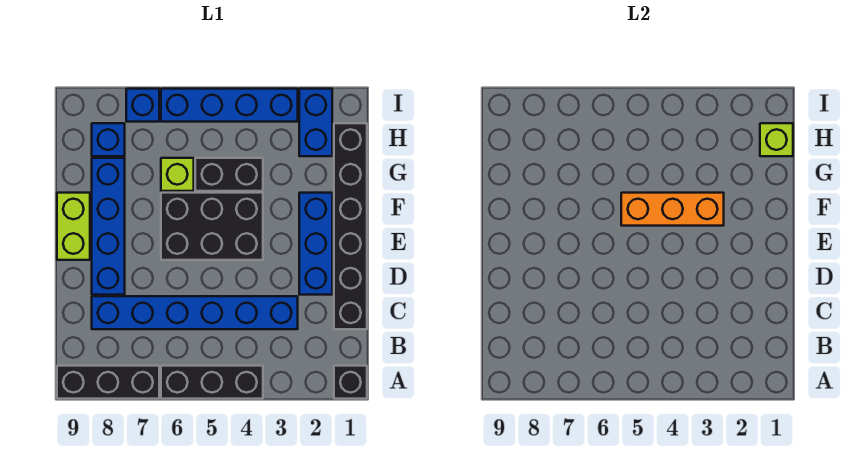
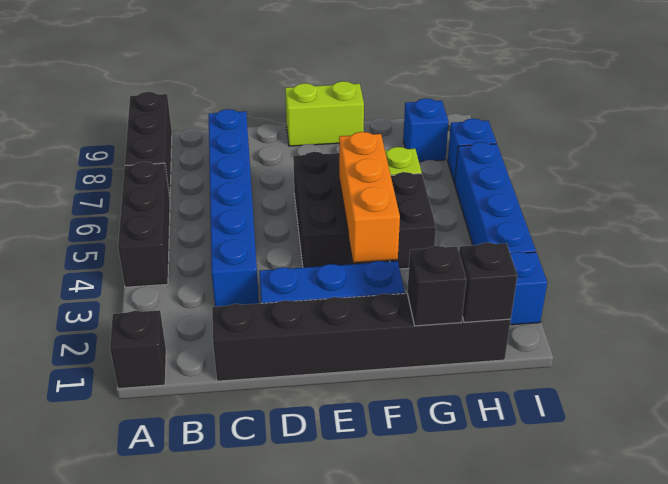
blue 1x4 brick [92,158,125,295] -> none
none -> black 1x1 brick [407,246,466,326]
lime 1x1 brick [760,123,793,156] -> black 1x1 brick [459,243,517,322]

